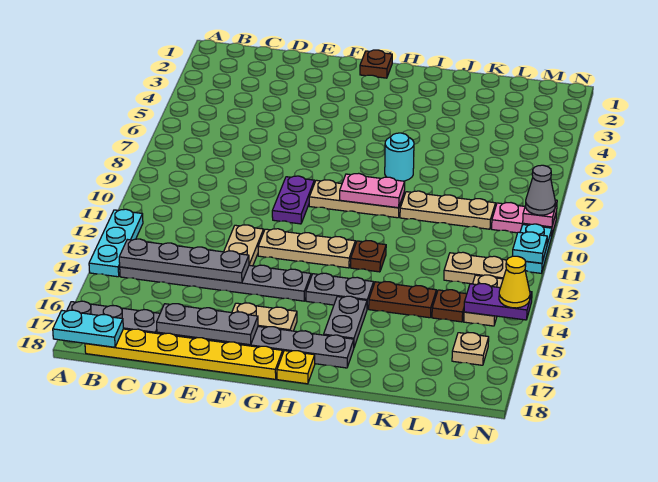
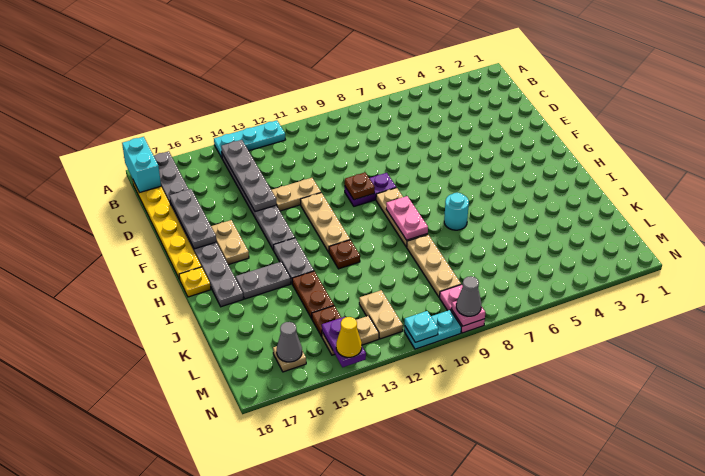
cyan 1x2 plate [53,310,123,347] -> cyan 1x2 brick [122,137,161,193]
brown 1x1 plate [360,50,392,78] -> brown 1x1 plate moved to [345,172,375,200]
none -> grey 1x1 cone [277,322,302,362]

